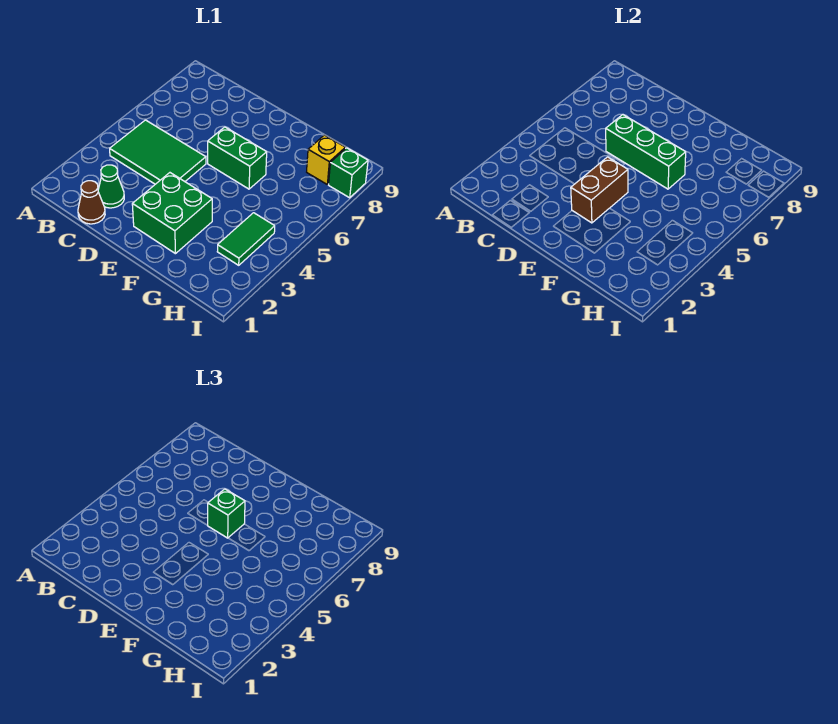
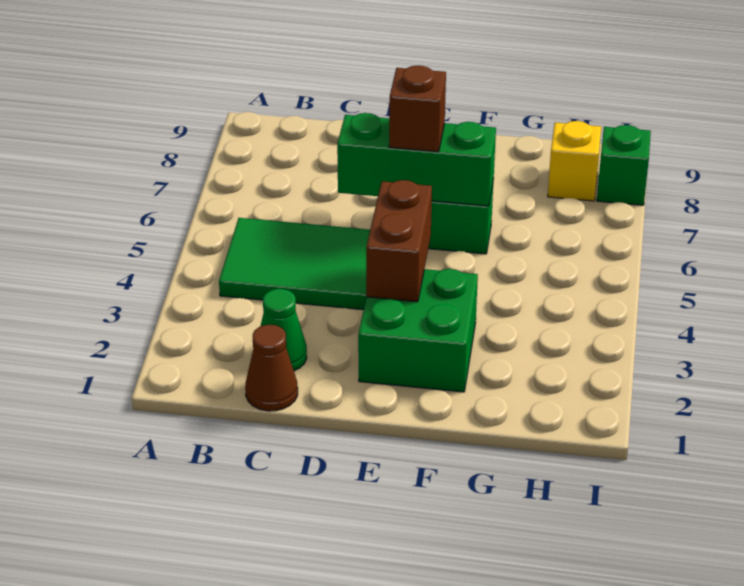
green 1x1 brick [207,489,245,538] -> brown 1x1 brick [389,66,446,152]
green 1x2 tile [217,213,275,265] -> none

